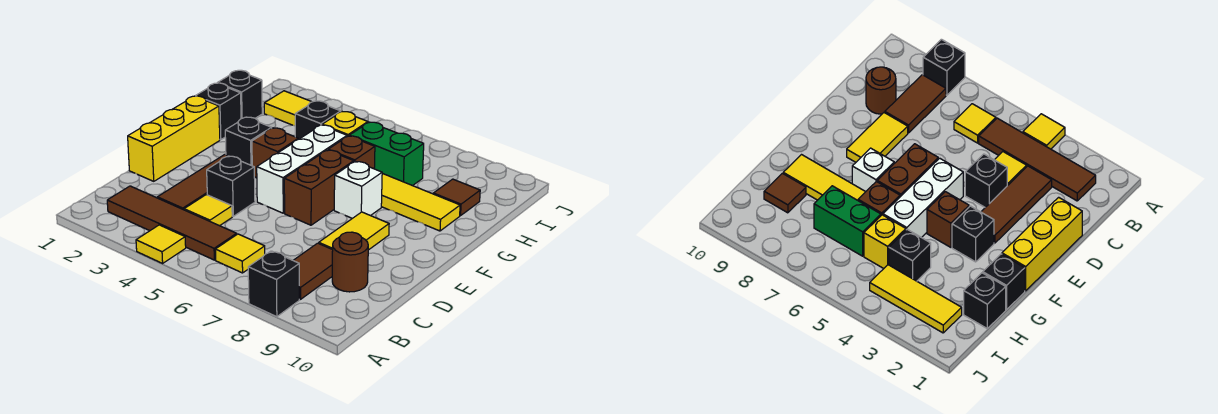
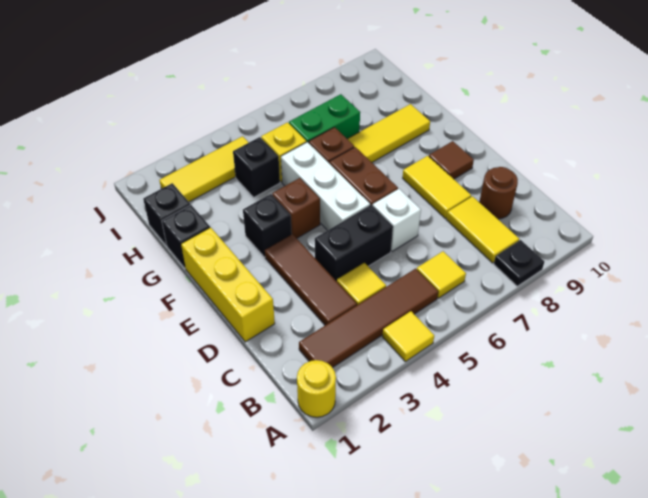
none -> yellow 1x1 round brick [297,360,336,417]
black 1x1 brick [248,251,299,317] -> black 1x1 plate [494,240,545,286]
brown 1x2 tile [293,243,333,299] -> yellow 1x2 tile [447,196,519,263]
black 1x1 brick [207,156,255,216] -> black 1x2 brick [315,205,393,281]
white 1x1 brick [334,161,382,218] -> white 1x1 brick moved to [373,189,421,251]
brown 1x1 tile [433,179,480,216] -> brown 1x1 tile moved to [429,141,474,179]

